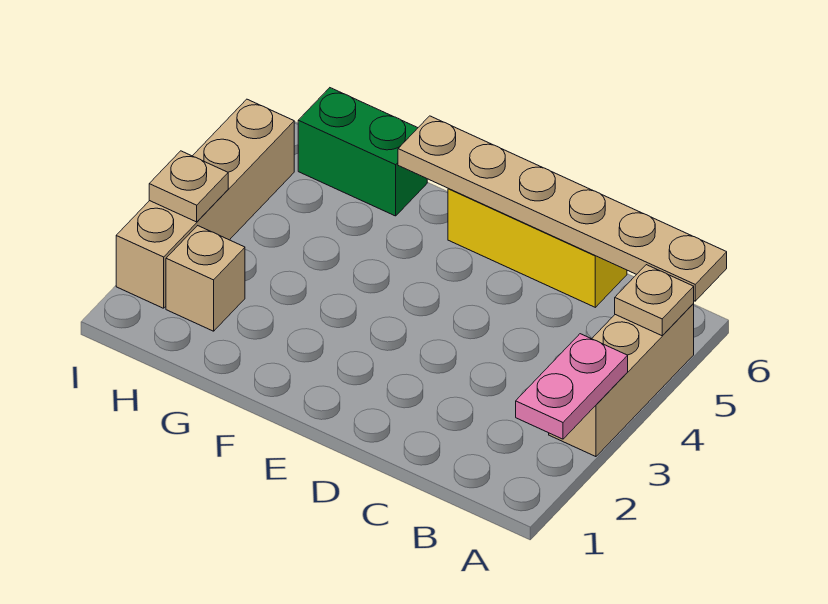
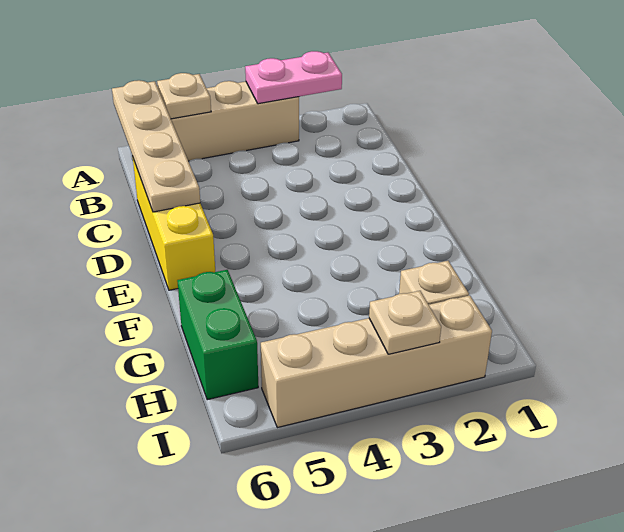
tan 1x6 plate [398,116,727,301] -> tan 1x4 plate [112,80,200,212]

